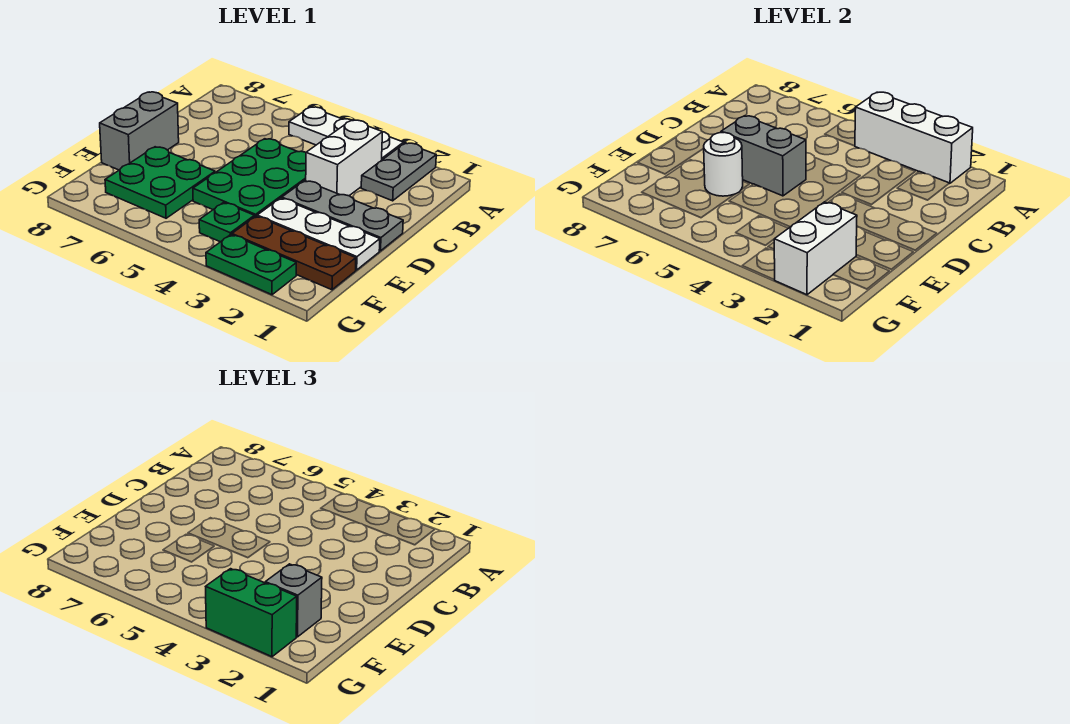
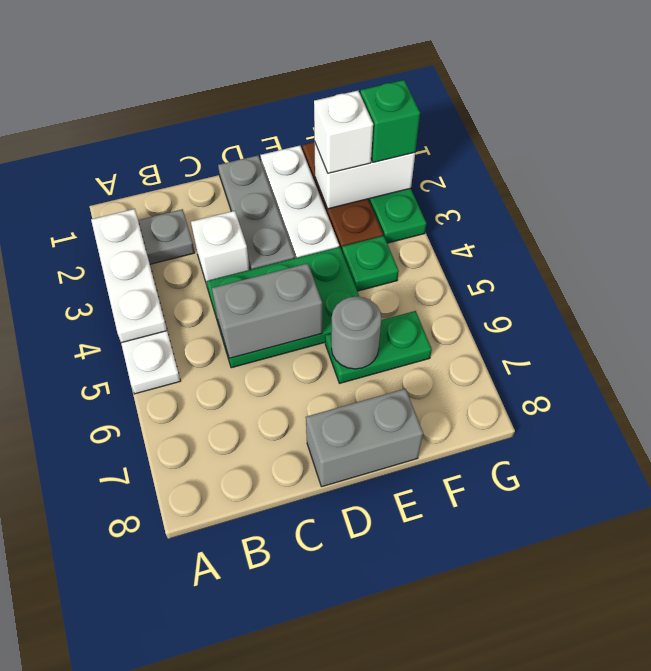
white 1x3 brick [855,92,973,183] -> white 1x3 plate [91,209,167,343]
white 1x2 brick [306,120,383,196] -> white 1x1 brick [191,211,250,288]
grey 1x2 brick [721,116,806,196] -> grey 1x2 brick turned to [212,263,322,358]
green 2x2 plate [105,147,215,218] -> green 1x2 plate [325,311,432,383]
white 1x1 round brick [703,132,743,196] -> grey 1x1 round brick [331,297,382,369]
grey 1x1 brick [265,564,322,637] -> white 1x1 brick [314,91,373,173]
green 1x2 brick [206,569,297,657] -> green 1x1 brick [360,80,420,162]

